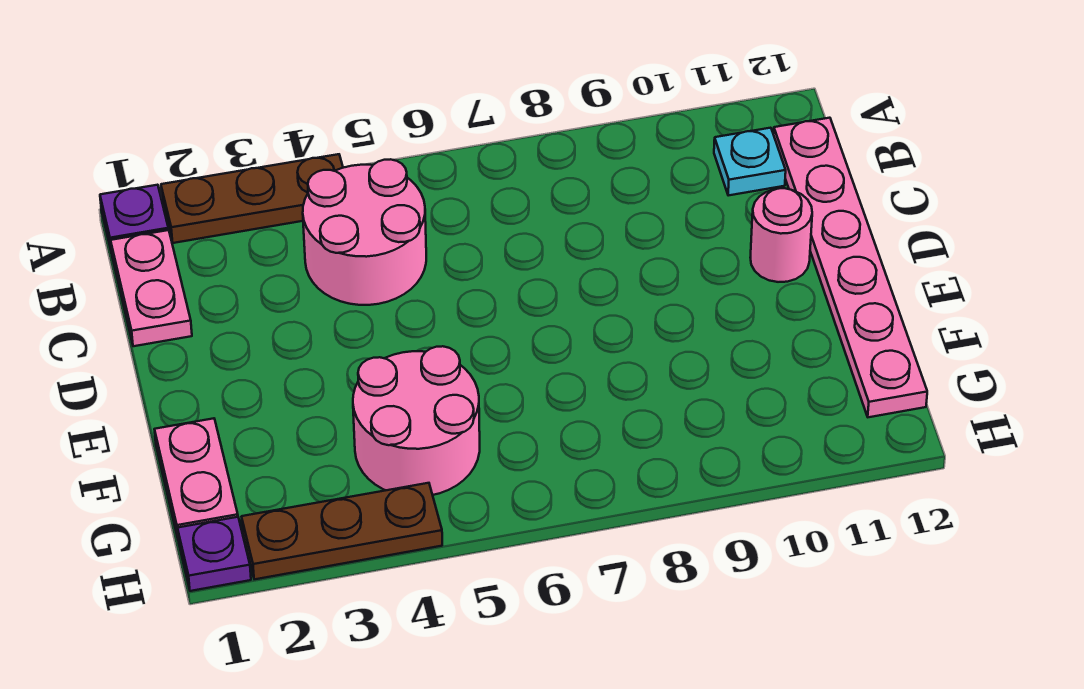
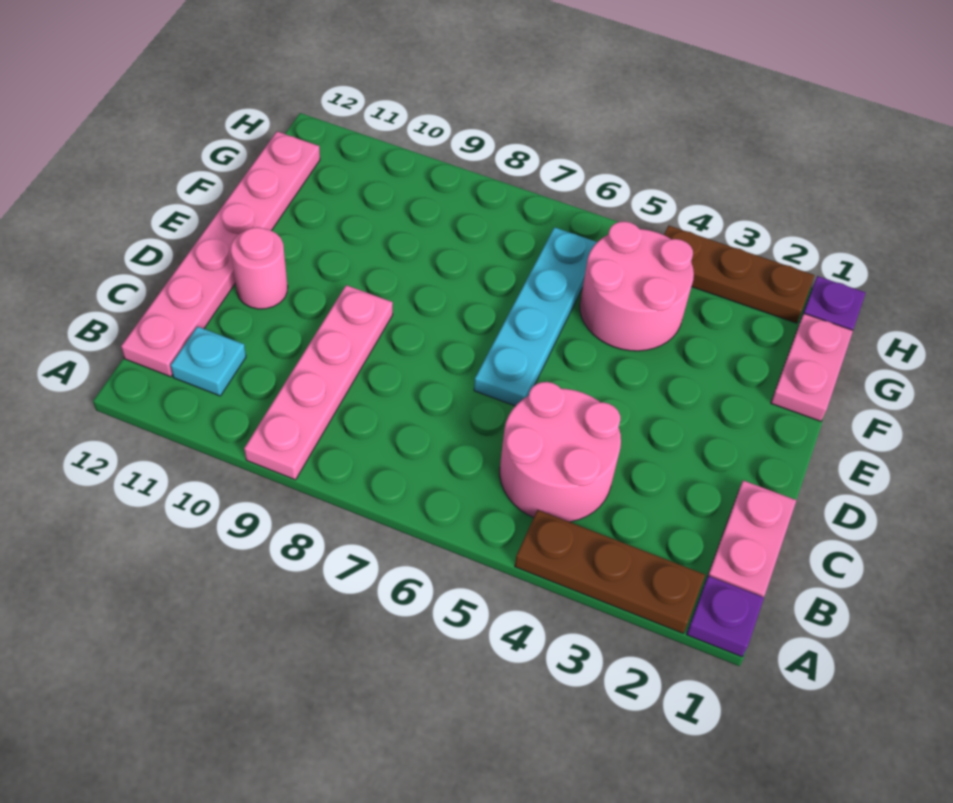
none -> pink 1x4 plate [244,285,393,480]
none -> cyan 1x4 plate [474,227,597,406]

